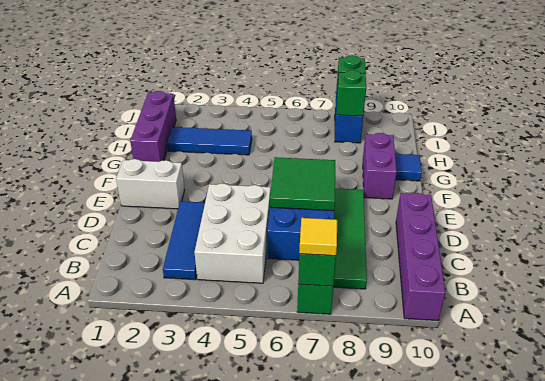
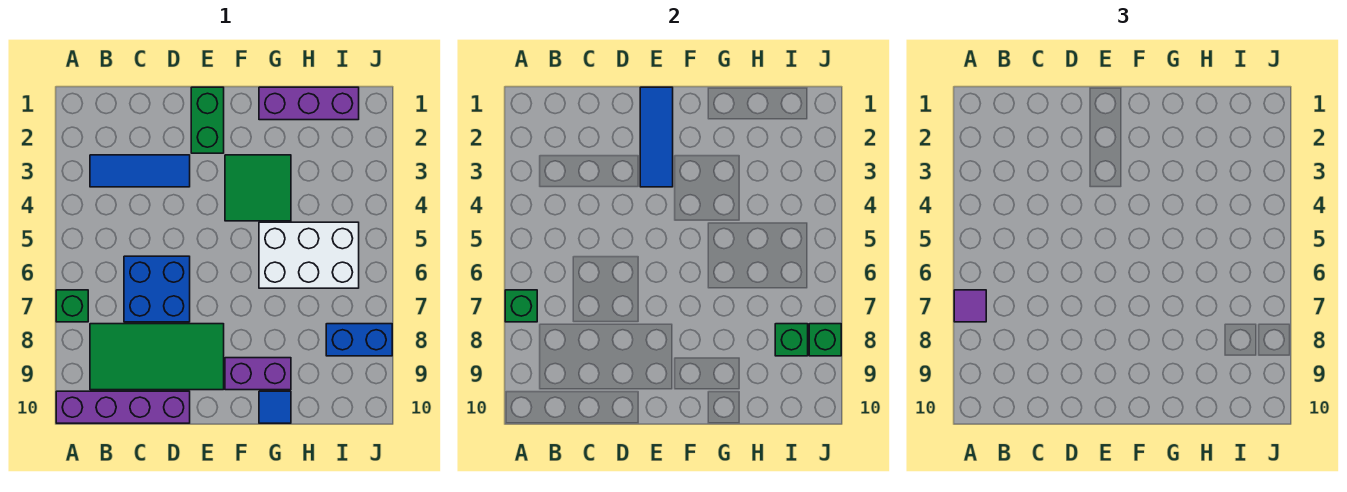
yellow 1x1 tile [299,218,337,256] -> purple 1x1 tile [954,290,986,322]
white 2x3 brick [194,183,271,283] -> white 2x3 brick moved to [259,222,359,288]
green 1x4 tile [333,188,367,289] -> green 2x4 tile [90,324,224,390]
green 2x2 tile [270,157,335,211] -> green 2x2 tile moved to [225,155,291,221]
white 1x2 brick [116,159,185,209] -> green 1x2 brick [191,87,224,153]
blue 1x3 tile [167,127,252,155] -> blue 1x3 tile moved to [640,87,673,187]

